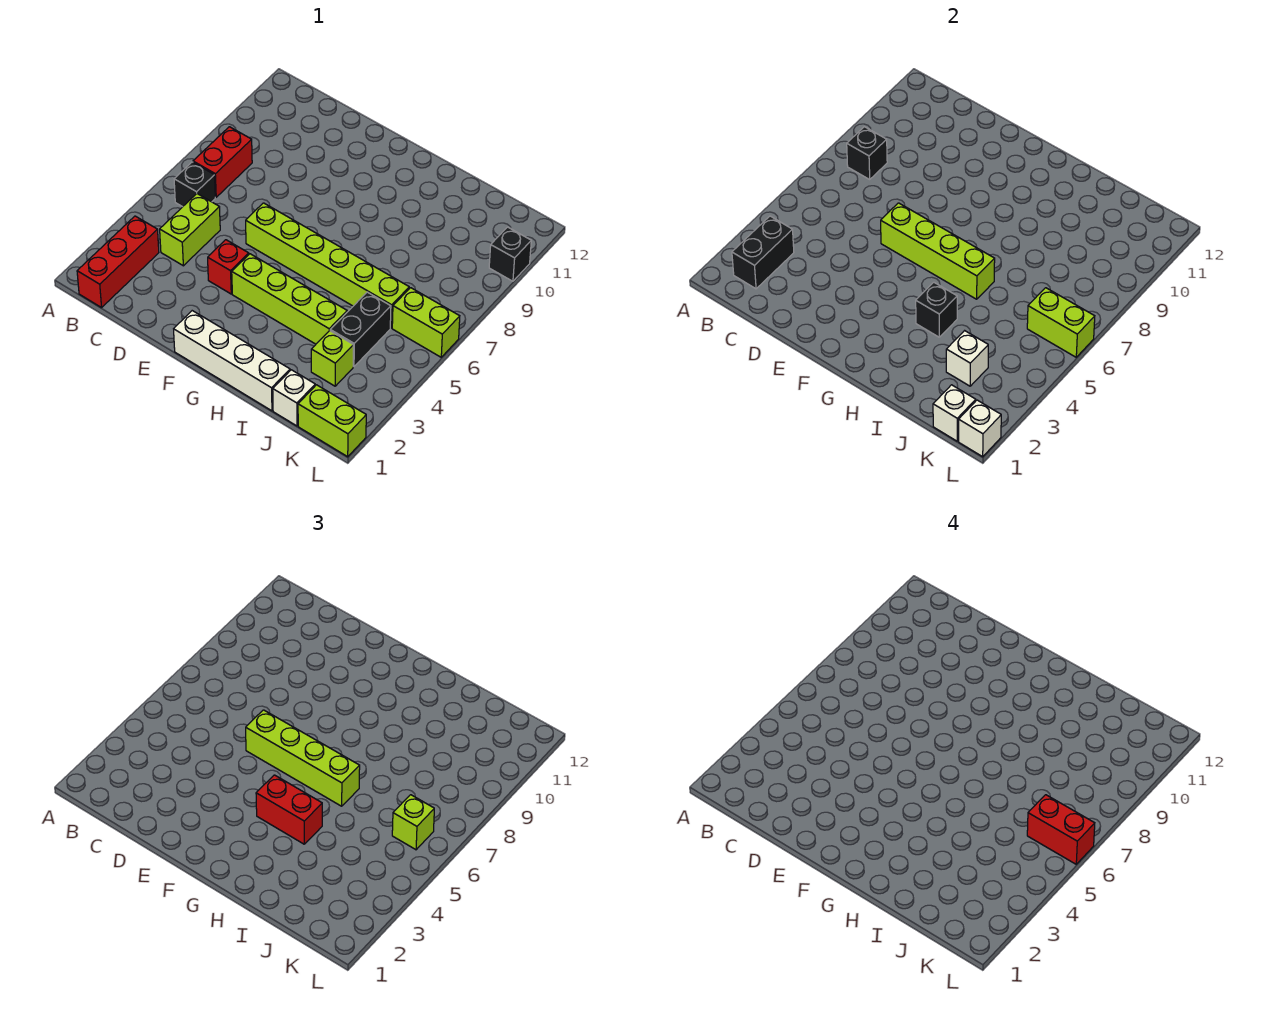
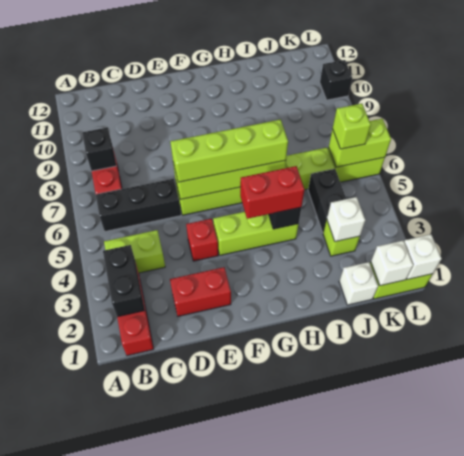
black 1x1 brick [174,162,215,207] -> black 1x3 brick [96,179,181,231]
lime 1x2 brick [160,194,220,266] -> lime 1x2 brick turned to [104,230,165,273]
white 1x4 brick [174,311,290,411] -> none
lime 1x4 brick [232,254,347,344] -> lime 1x3 brick [213,212,299,255]
red 1x2 brick [1027,795,1095,864] -> red 1x2 brick moved to [170,267,231,316]

